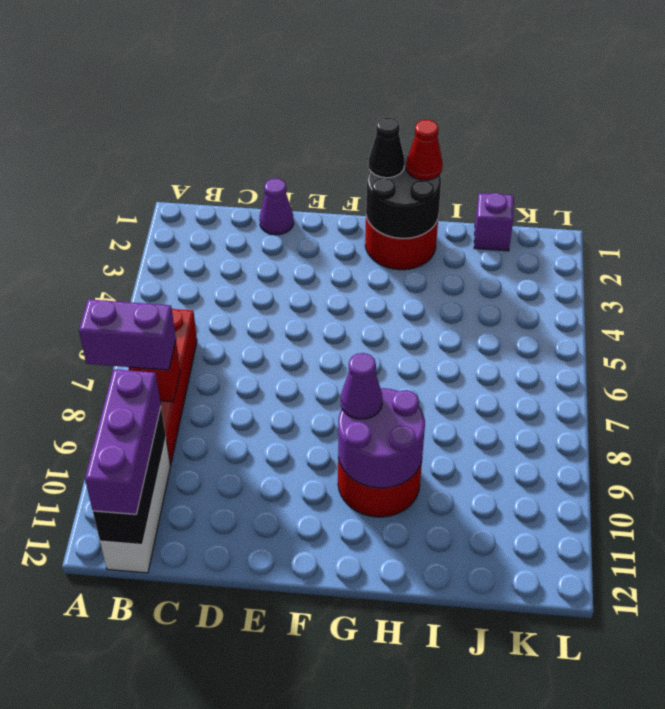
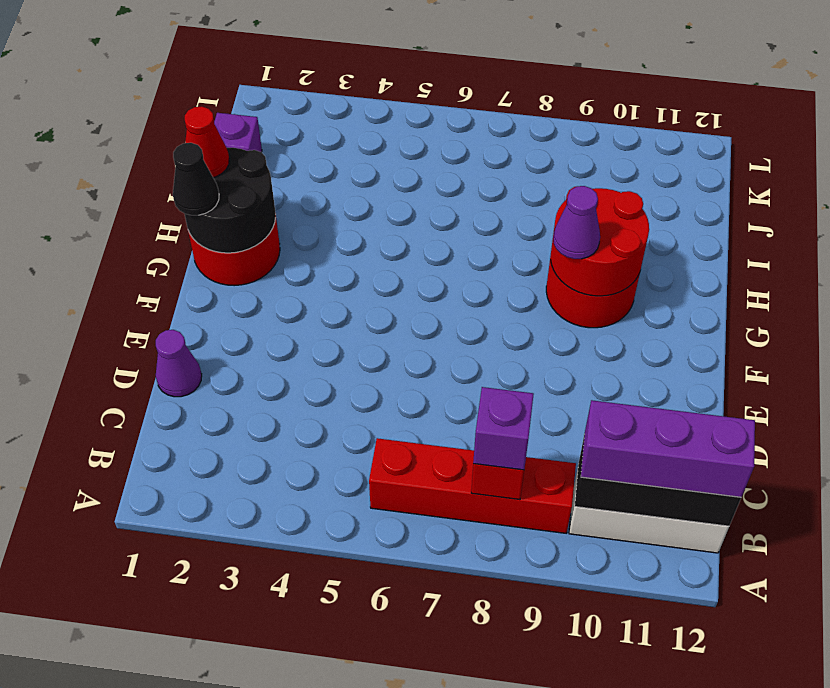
purple 1x2 brick [79,299,176,370] -> purple 1x1 brick [473,387,534,470]
purple 2x2 round brick [338,388,425,488] -> red 2x2 round brick [551,187,649,296]

